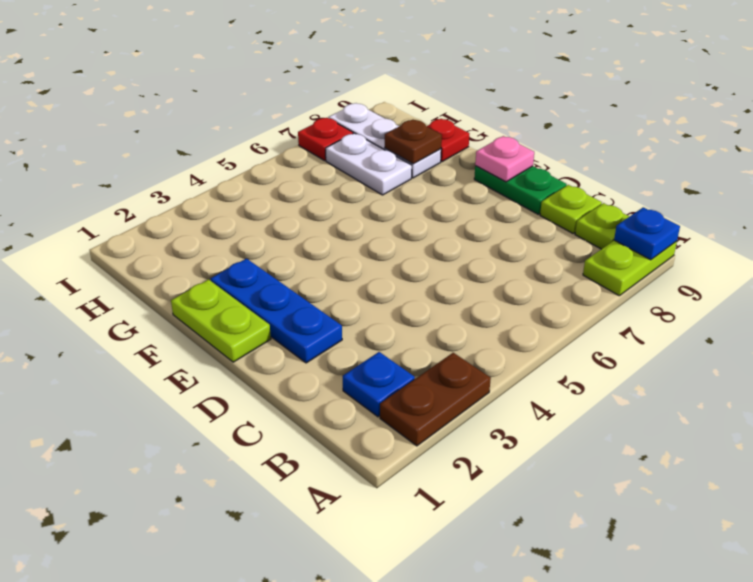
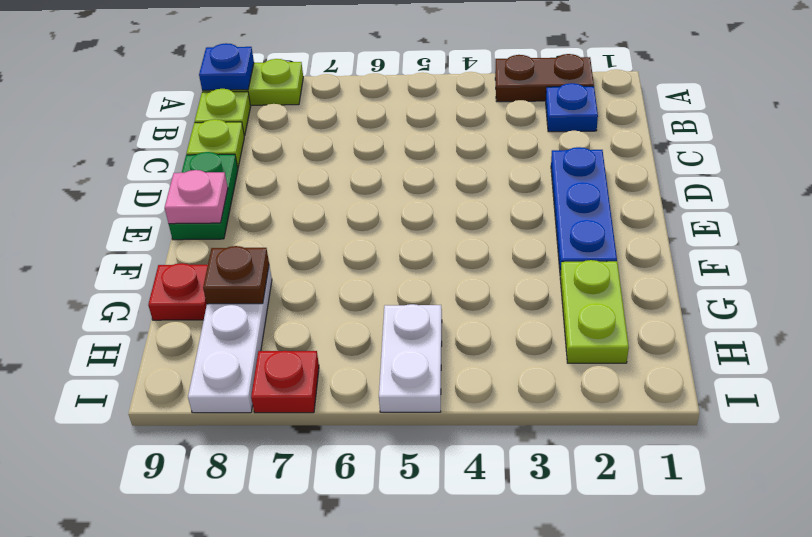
lime 1x2 plate [171,280,271,362] -> lime 1x2 plate moved to [560,260,629,363]
white 1x2 plate [326,133,412,195] -> white 1x2 plate moved to [379,304,442,412]

